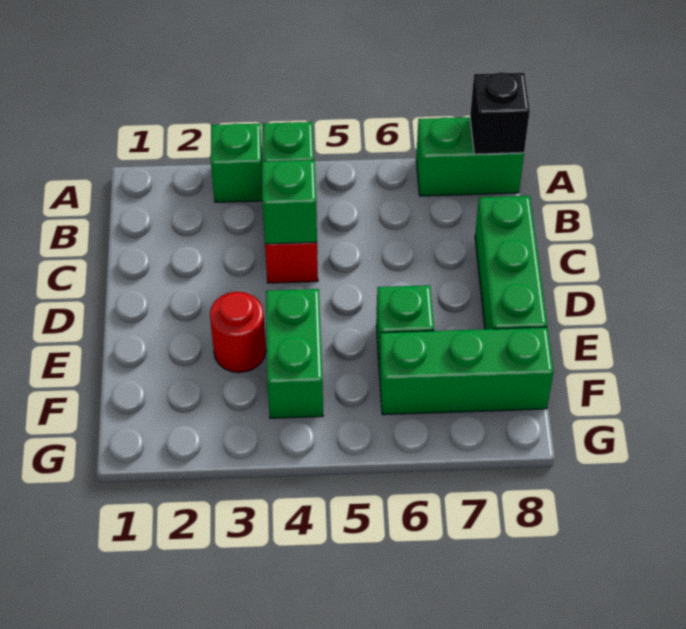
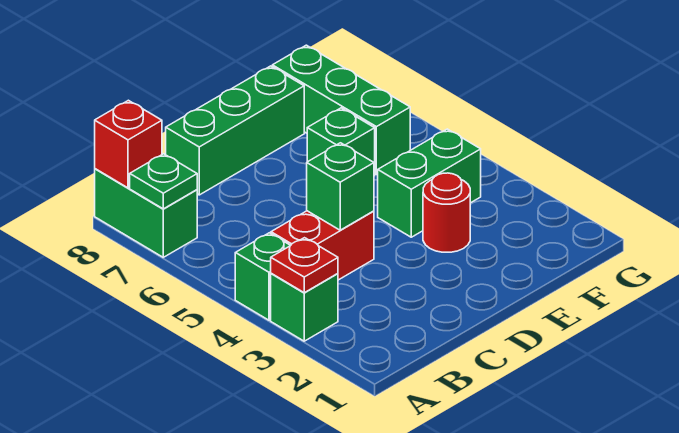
none -> red 1x1 plate [271,238,338,293]
none -> green 1x1 plate [130,154,197,209]
black 1x1 brick [470,72,530,154] -> red 1x1 brick [95,100,162,188]

